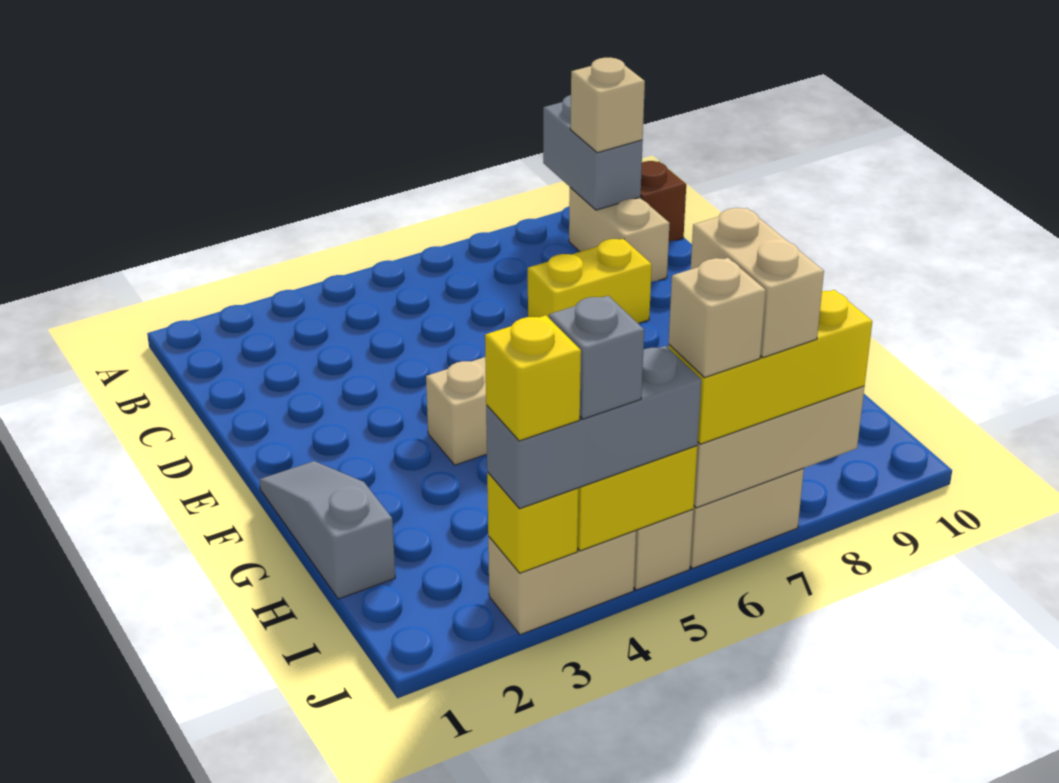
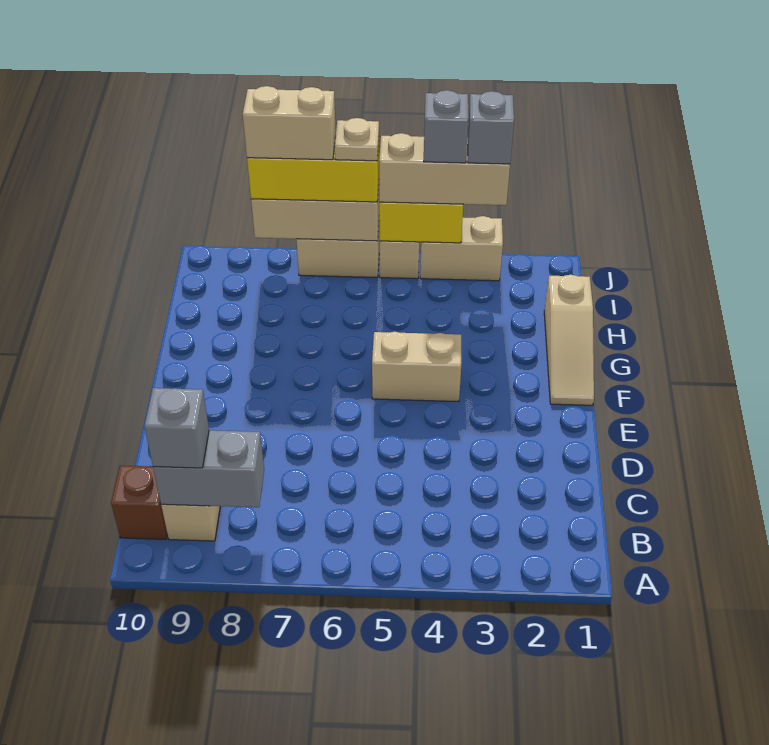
grey 1x2 brick [543,95,643,210] -> grey 1x2 brick turned to [153,430,264,507]
tan 1x1 brick [570,58,645,153] -> grey 1x1 brick [145,388,209,468]
yellow 1x2 brick [528,239,652,323] -> none
grey 1x3 slope [259,461,395,599] -> tan 1x3 slope [544,275,594,405]
tan 1x2 brick [691,208,824,358] -> tan 1x2 brick turned to [243,86,336,160]
yellow 1x1 brick [487,472,578,573] -> none
grey 1x3 brick [486,346,701,509] -> tan 1x3 brick [379,133,510,205]
yellow 1x1 brick [485,315,581,441] -> grey 1x1 brick [467,91,514,164]
tan 1x1 brick [669,258,766,378] -> tan 1x1 plate [335,118,379,161]

